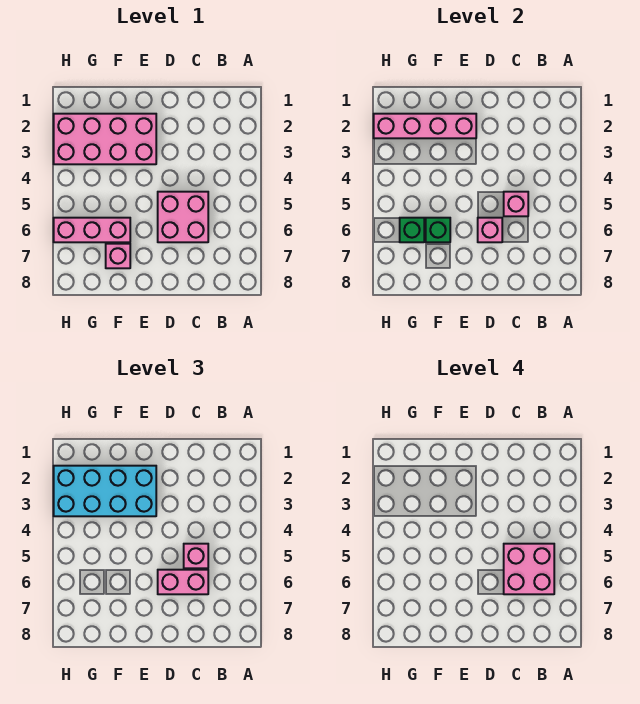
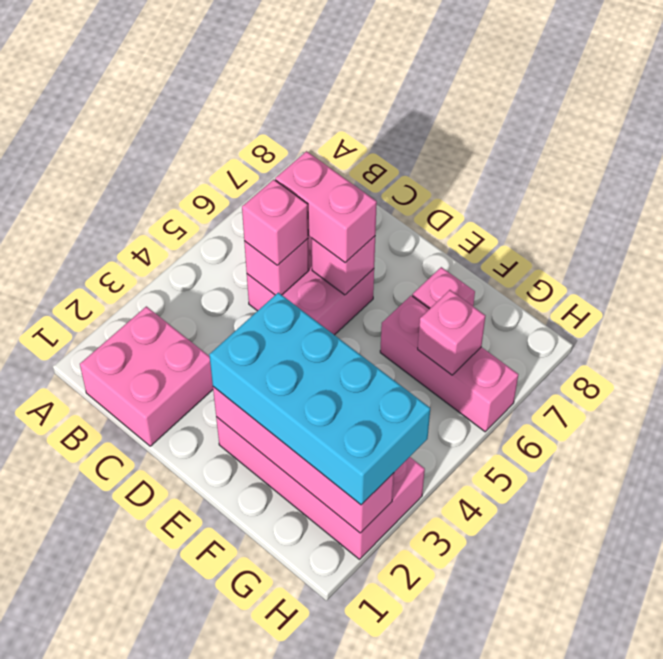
pink 2x2 brick [504,544,554,594] -> pink 2x2 brick moved to [80,306,213,446]
green 1x1 brick [426,218,450,242] -> none
green 1x1 brick [400,218,424,242] -> pink 1x1 brick [418,290,485,375]

